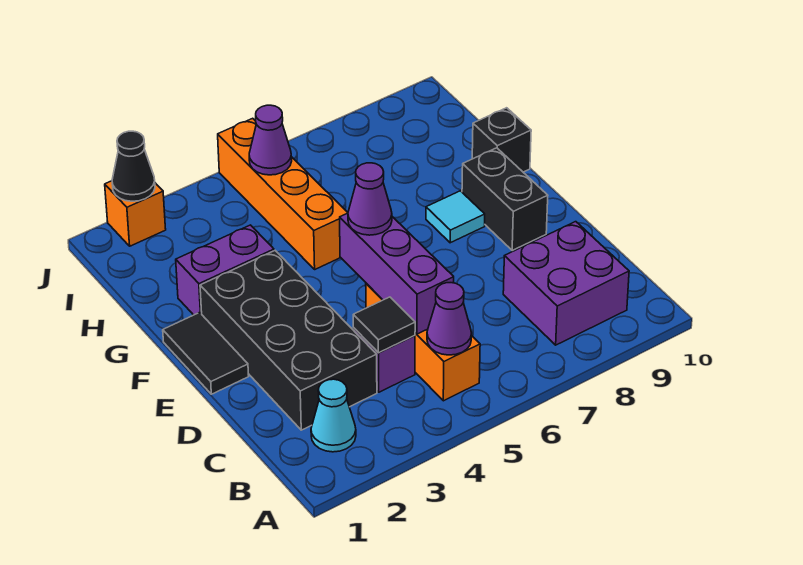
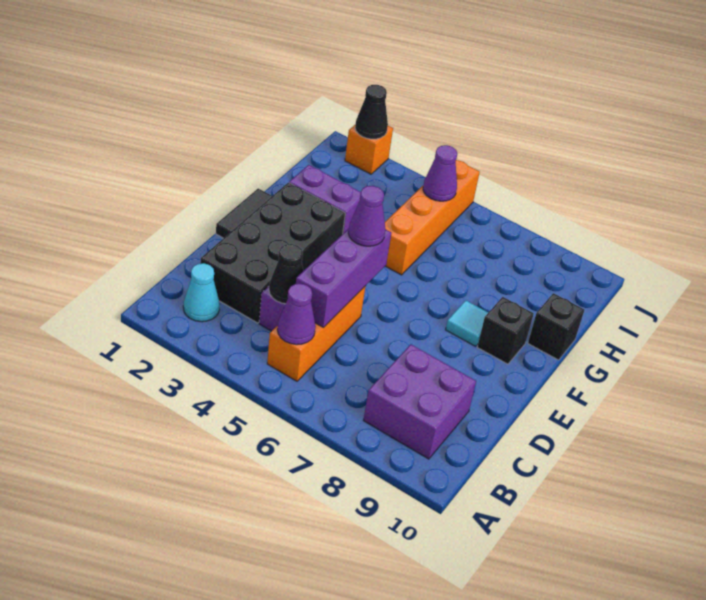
black 1x1 tile [353,297,415,353] -> black 1x1 cone [269,244,303,304]
black 1x2 brick [462,148,548,250] -> black 1x1 brick [477,297,534,364]

